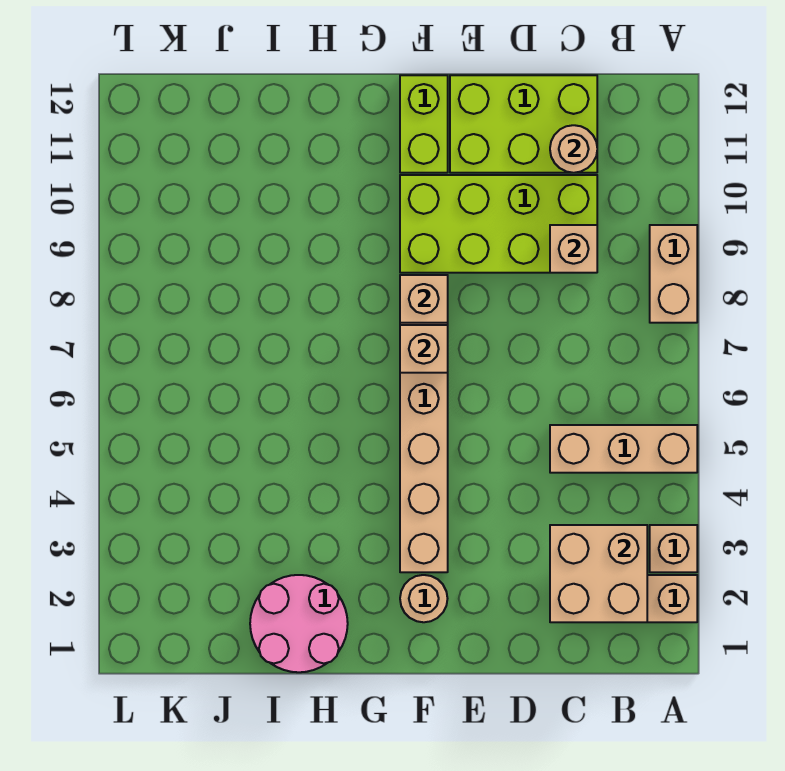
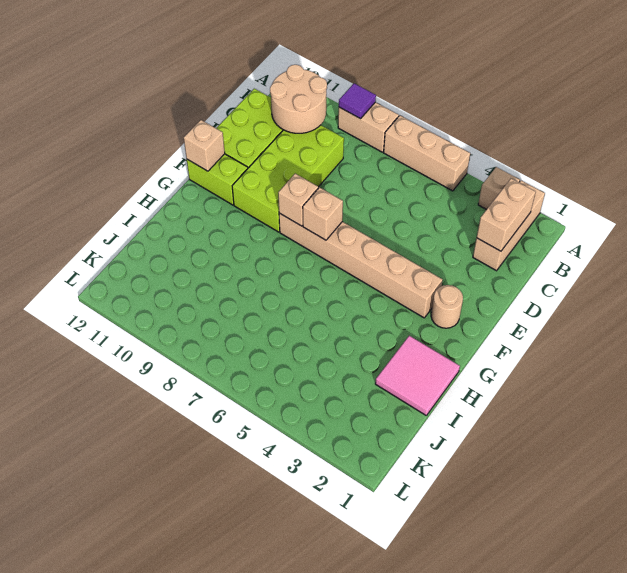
tan 1x3 brick [550,425,697,473] -> tan 1x3 brick turned to [384,116,470,191]
none -> purple 1x1 tile [339,83,376,119]
tan 2x2 brick [550,525,647,622] -> tan 1x2 brick [477,178,536,251]
tan 1x1 brick [550,225,597,273] -> tan 1x1 brick moved to [184,120,225,171]
tan 1x1 round brick [550,125,597,173] -> tan 2x2 round brick [270,65,327,133]
pink 2x2 round brick [250,575,348,672] -> pink 2x2 tile [375,336,460,416]

